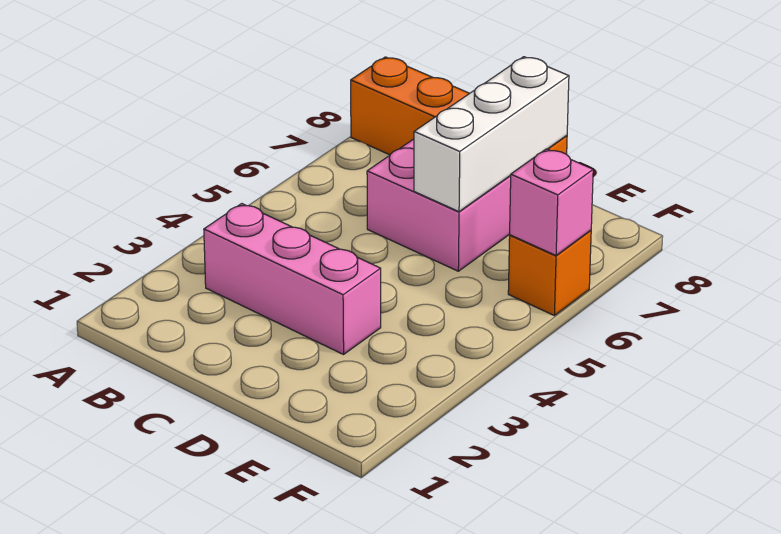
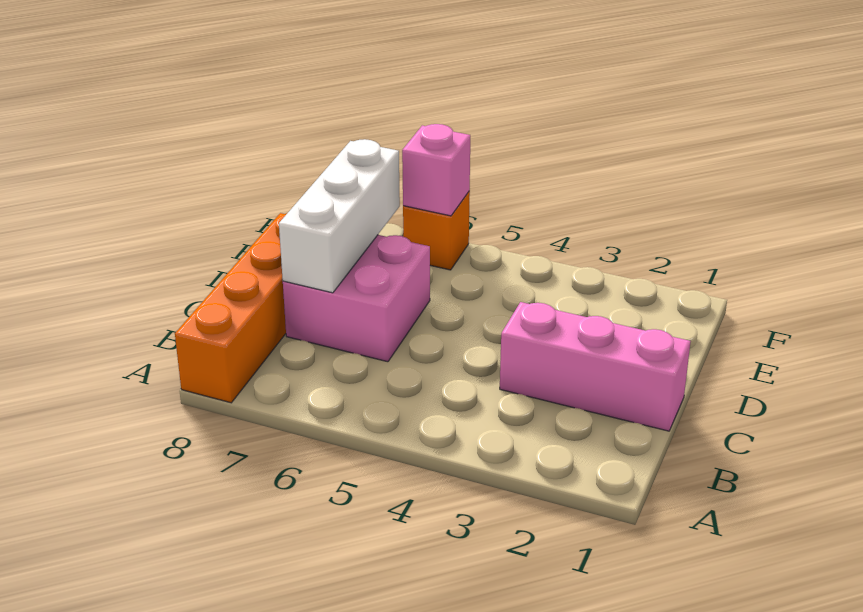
pink 1x3 brick [204,204,381,354] -> pink 1x3 brick turned to [500,302,691,431]
white 1x3 brick [414,57,569,212] -> white 1x3 brick turned to [279,139,400,293]

